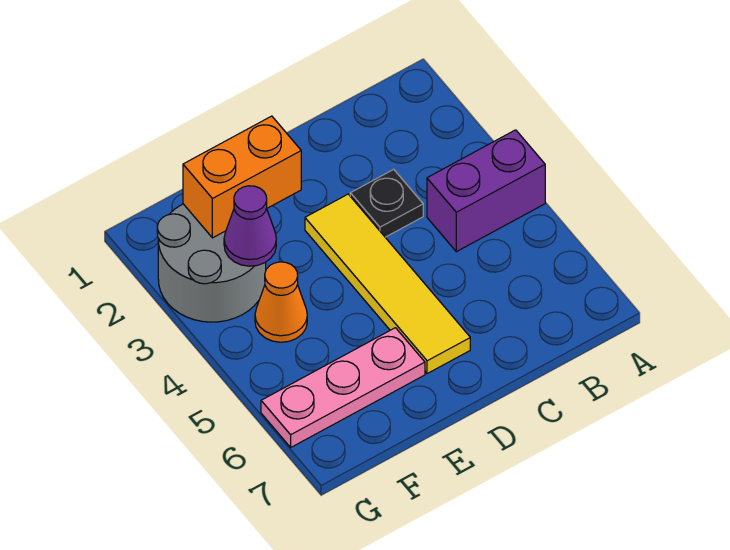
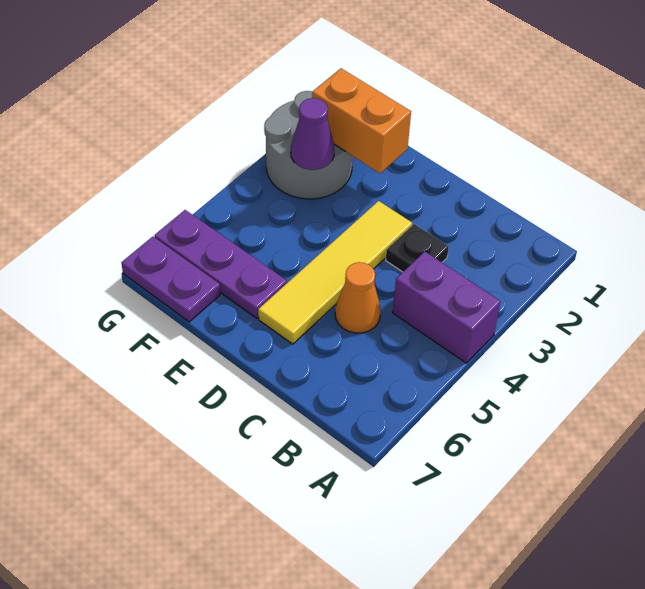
pink 1x3 plate [261,328,425,447] -> purple 1x3 plate [155,210,287,318]
orange 1x1 cone [255,262,307,342] -> orange 1x1 cone moved to [335,262,381,333]
none -> purple 1x2 plate [121,237,220,322]

